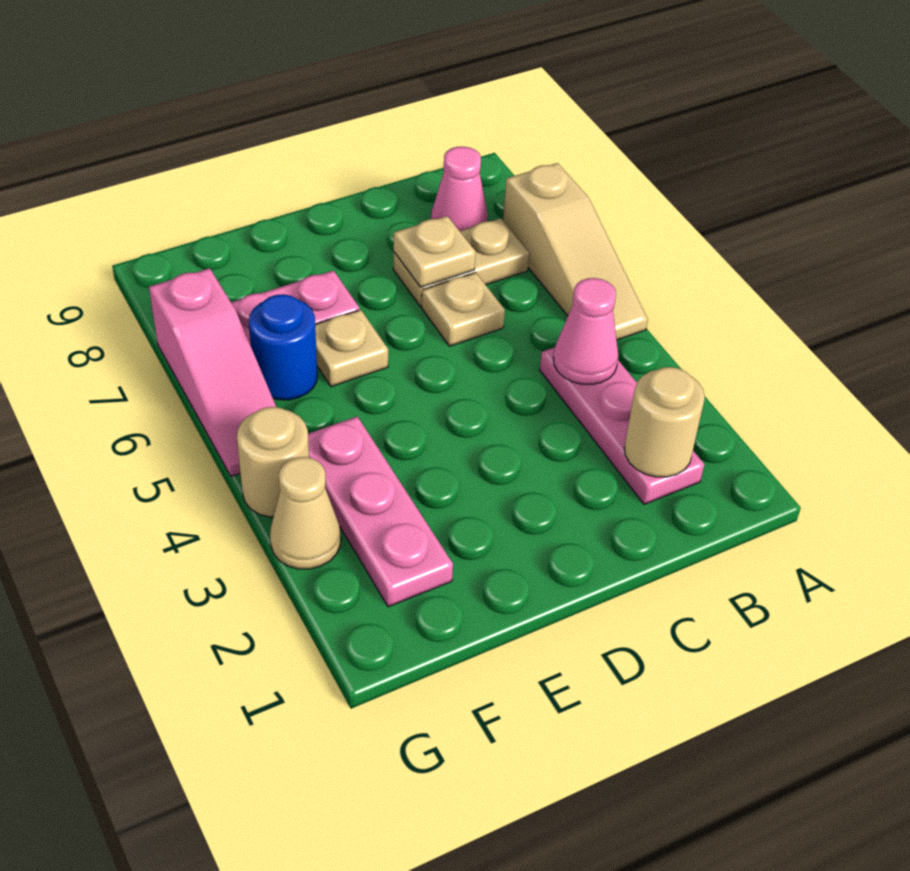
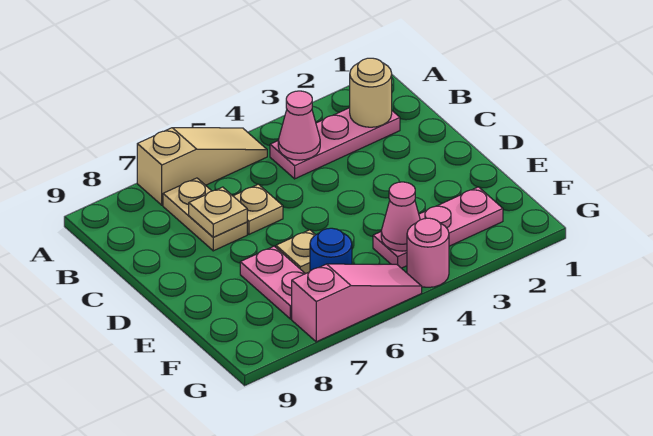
pink 1x1 cone [431,147,488,231] -> pink 1x1 cone moved to [381,182,420,251]
tan 1x1 cone [270,457,341,569] -> none
tan 1x1 round brick [237,407,309,517] -> pink 1x1 round brick [407,218,449,287]

